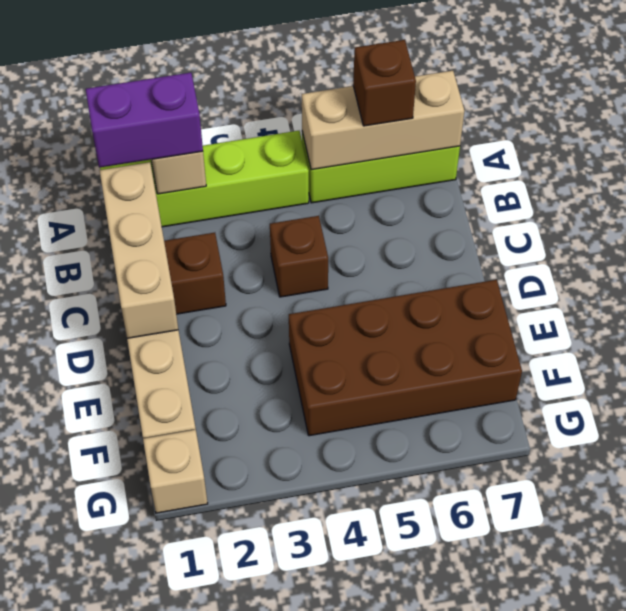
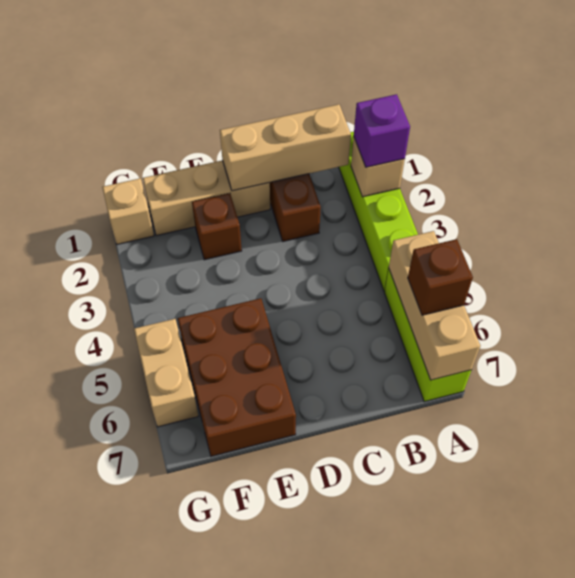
purple 1x2 brick [86,73,203,168] -> purple 1x1 brick [354,94,410,167]
brown 1x1 brick [270,216,328,297] -> brown 1x1 brick moved to [192,193,242,260]
brown 2x4 brick [289,280,522,436] -> brown 2x3 brick [178,298,296,456]
none -> tan 1x2 brick [134,319,198,427]

